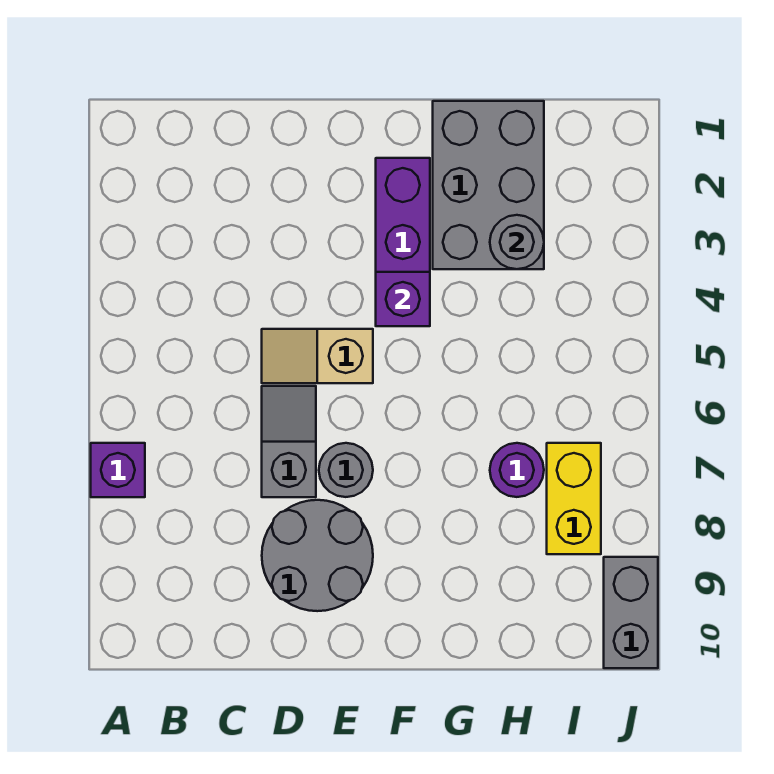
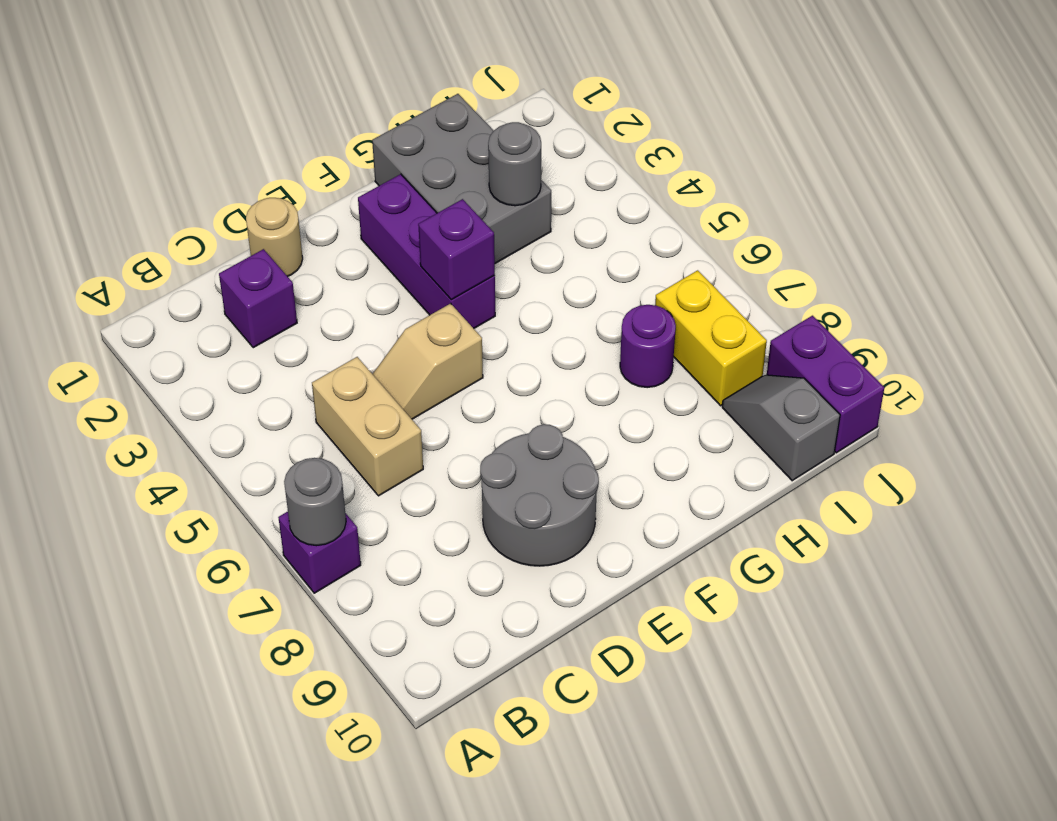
none -> purple 1x1 brick [219,249,297,348]
none -> tan 1x2 brick [312,357,423,496]
none -> tan 1x1 round brick [246,198,303,276]
grey 1x2 slope [262,386,316,497] -> grey 1x2 slope moved to [722,375,840,481]
grey 1x1 round brick [319,443,373,497] -> grey 1x1 round brick moved to [284,458,346,546]
grey 1x2 brick [604,557,658,668] -> purple 1x2 brick [767,316,884,453]

